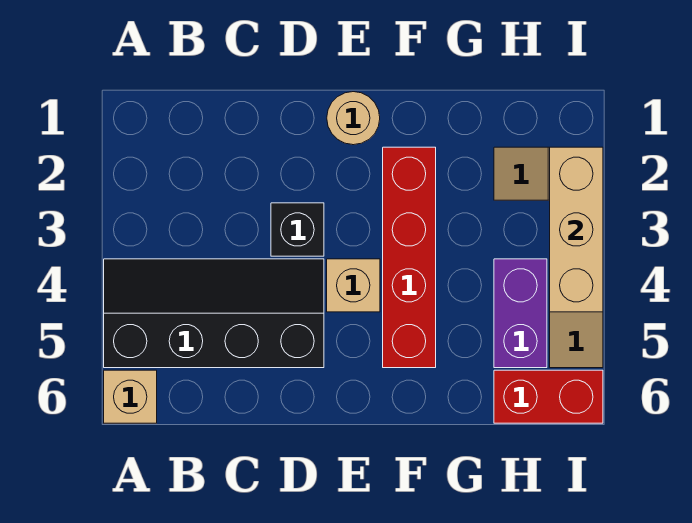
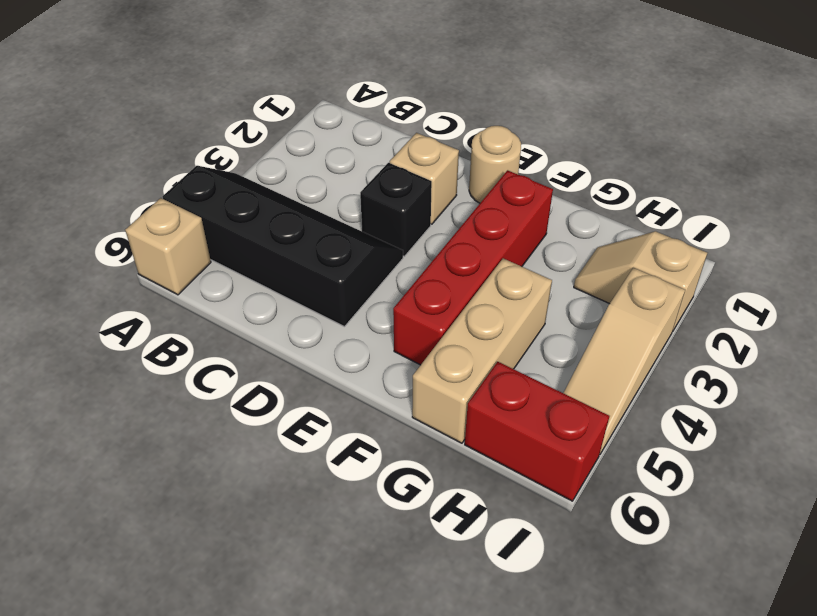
tan 1x1 brick [327,259,380,312] -> tan 1x1 brick moved to [390,133,459,224]
purple 1x2 brick [494,259,547,368] -> none
tan 1x3 brick [550,147,603,312] -> tan 1x3 brick moved to [412,258,552,443]

